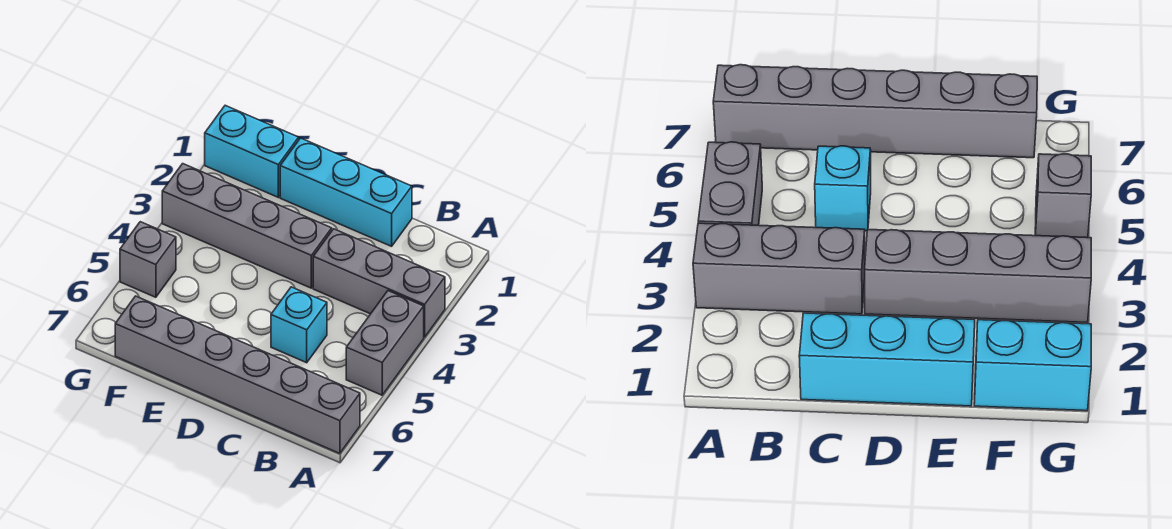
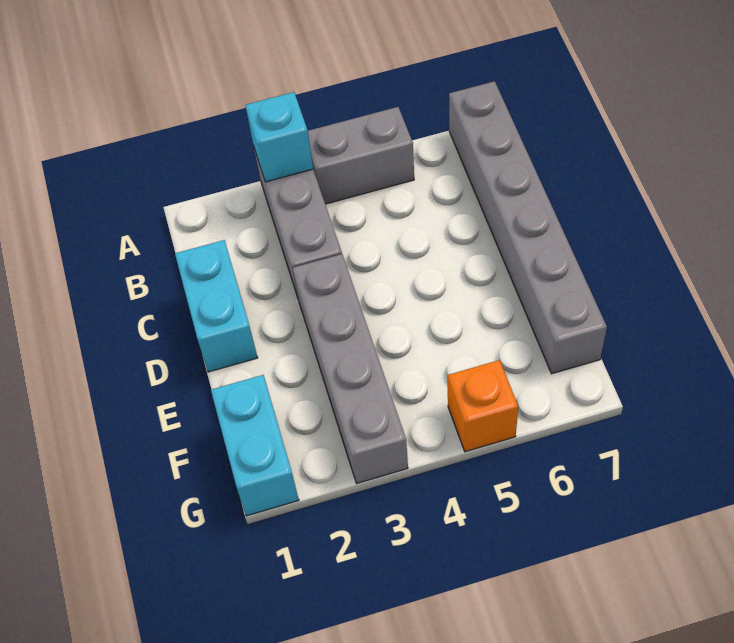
cyan 1x3 brick [280,138,412,246] -> cyan 1x2 brick [175,240,258,372]
cyan 1x1 brick [271,287,327,363] -> cyan 1x1 brick moved to [245,92,313,182]
grey 1x1 brick [120,222,176,297] -> orange 1x1 brick [448,360,518,452]

